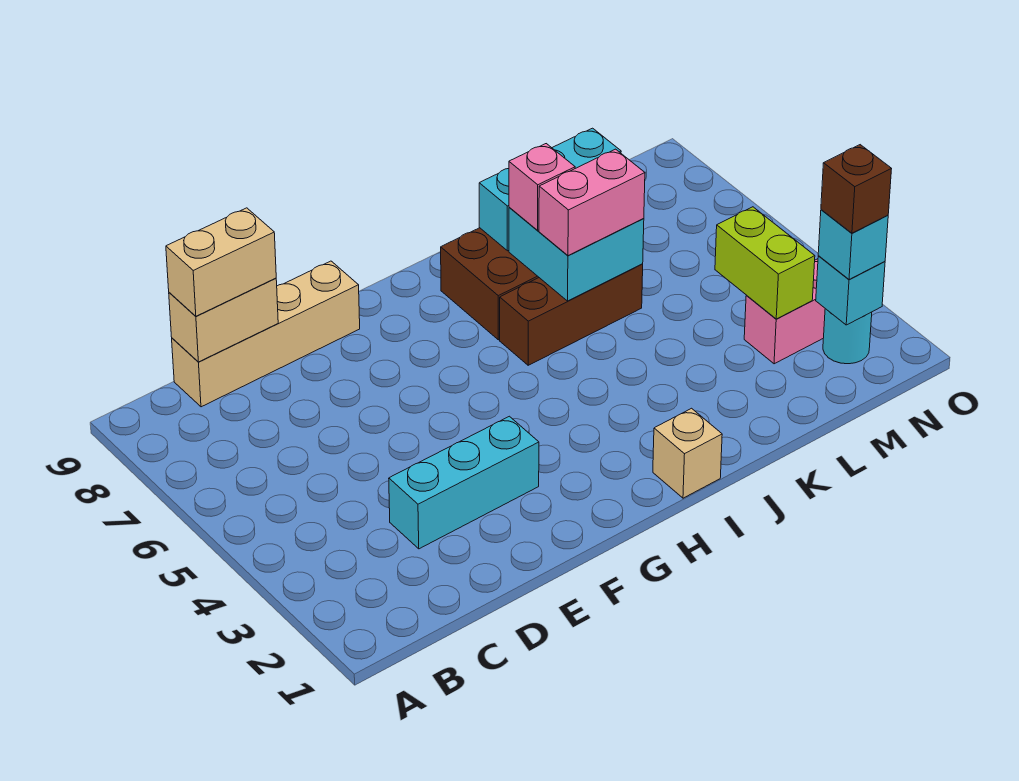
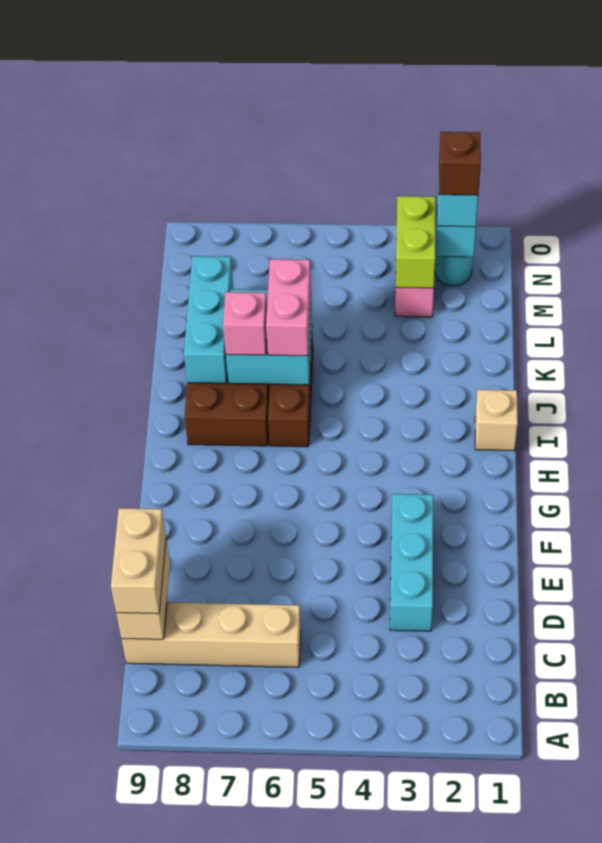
tan 1x4 brick [172,261,360,407] -> tan 1x4 brick turned to [122,602,301,667]
lime 1x2 brick [715,207,815,319] -> lime 1x2 brick turned to [396,196,436,288]

